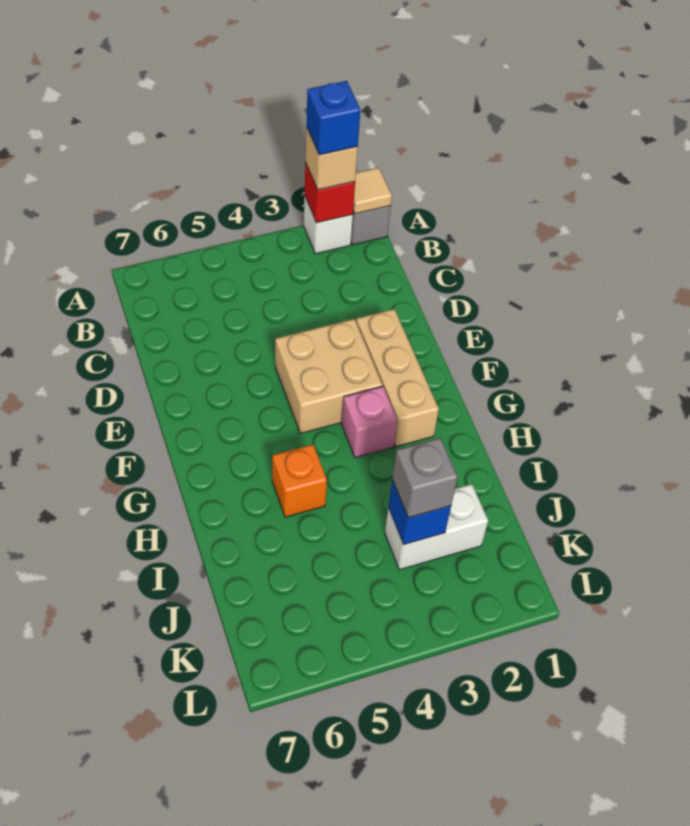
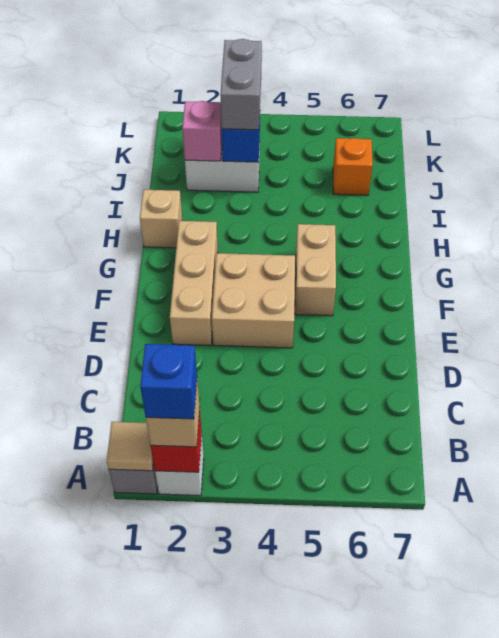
none -> tan 1x2 brick [295,224,336,316]
pink 1x1 brick [342,386,397,458] -> pink 1x1 brick moved to [182,101,222,161]
none -> tan 1x1 brick [140,190,182,248]
orange 1x1 brick [272,444,327,517] -> orange 1x1 brick moved to [333,138,373,195]
grey 1x1 brick [392,438,458,518] -> grey 1x2 brick [220,39,262,130]

